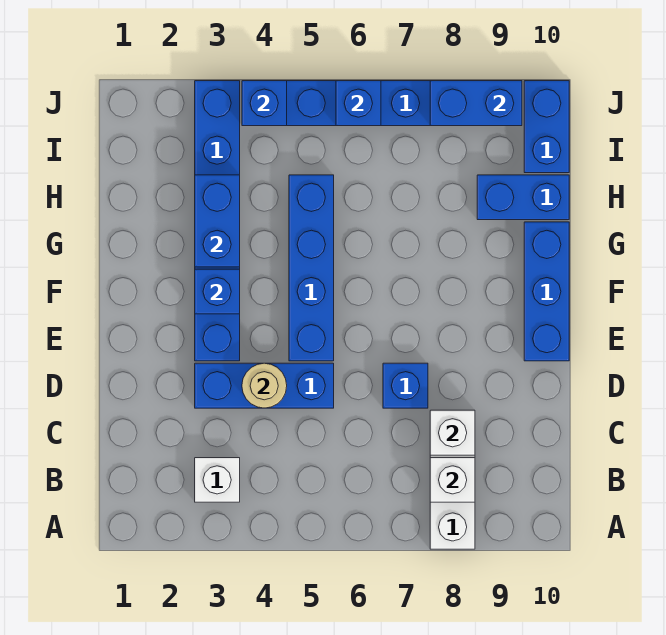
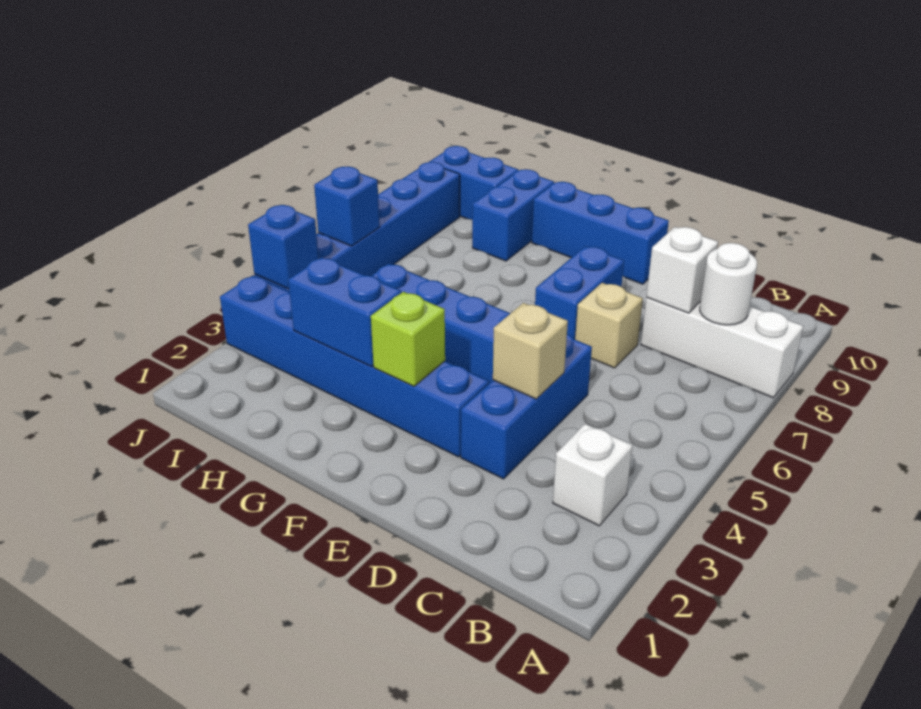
white 1x1 brick [430,458,475,502] -> white 1x1 round brick [700,243,757,325]
tan 1x1 round brick [242,363,287,408] -> tan 1x1 brick [493,303,568,399]
blue 1x1 brick [383,363,428,408] -> tan 1x1 brick [575,283,643,368]
blue 1x1 brick [195,269,240,314] -> lime 1x1 brick [371,292,445,386]
blue 1x2 brick [430,81,522,126] -> blue 1x2 brick moved to [535,246,624,339]

